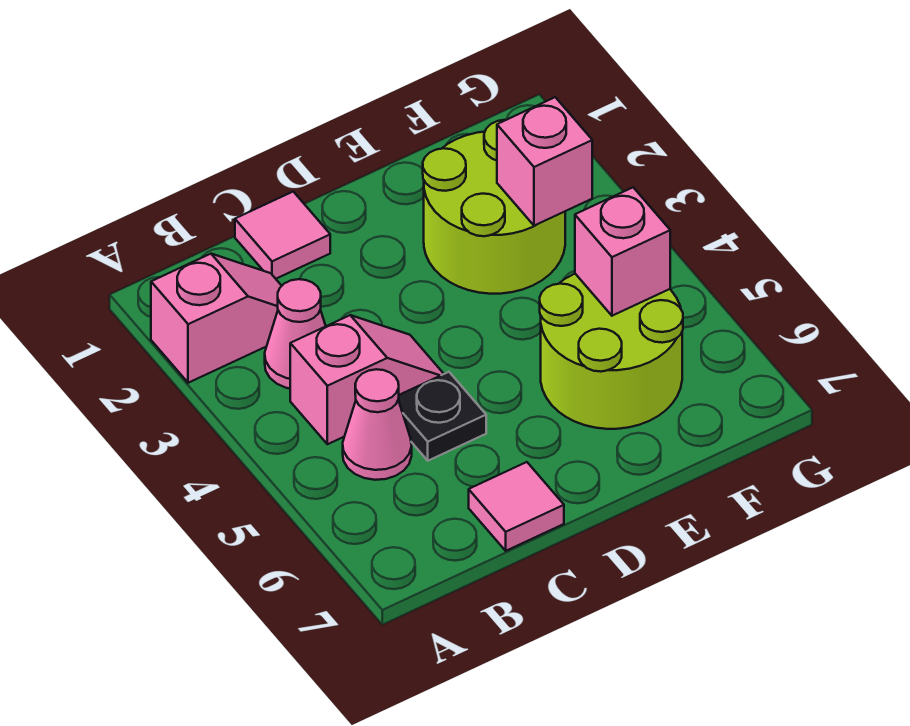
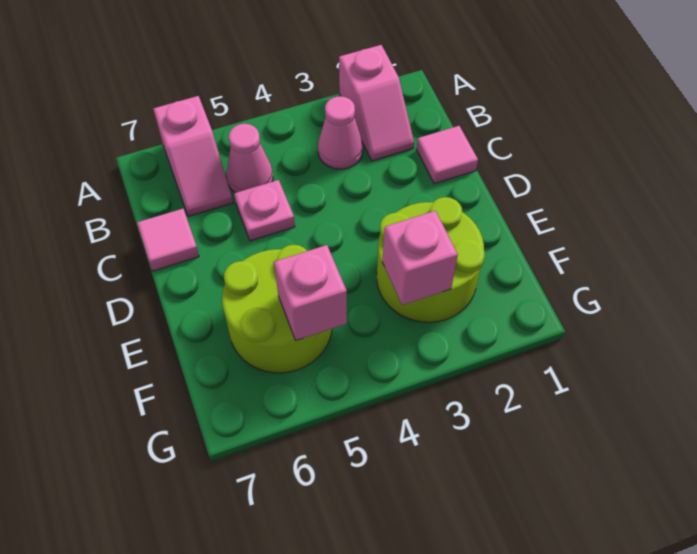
pink 1x2 slope [290,315,444,444] -> pink 1x2 slope moved to [153,96,233,216]
black 1x1 plate [398,372,486,461] -> pink 1x1 plate [234,180,295,241]

